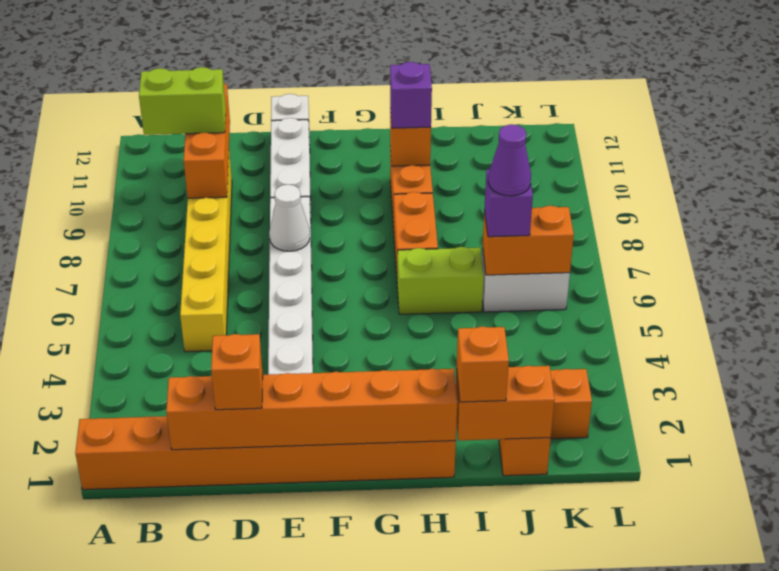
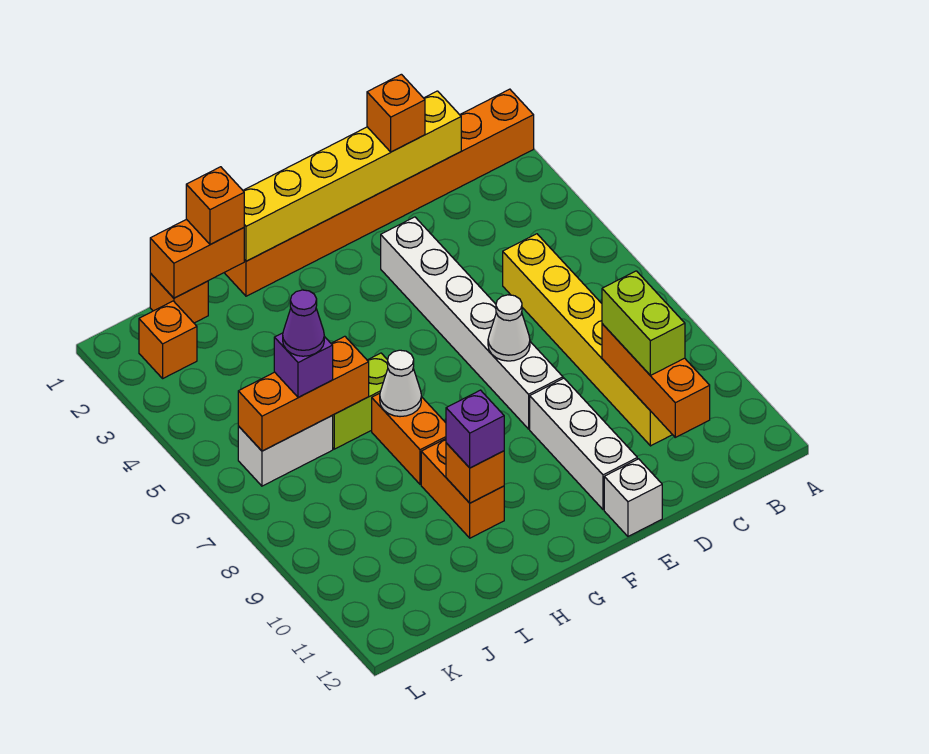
lime 1x2 brick [139,67,226,135] -> lime 1x2 brick turned to [602,271,685,375]
orange 1x6 brick [166,369,457,450] -> yellow 1x6 brick [243,91,461,261]
none -> white 1x1 cone [380,350,421,417]
orange 1x2 brick [483,206,574,275] -> orange 1x3 brick [238,336,369,451]

